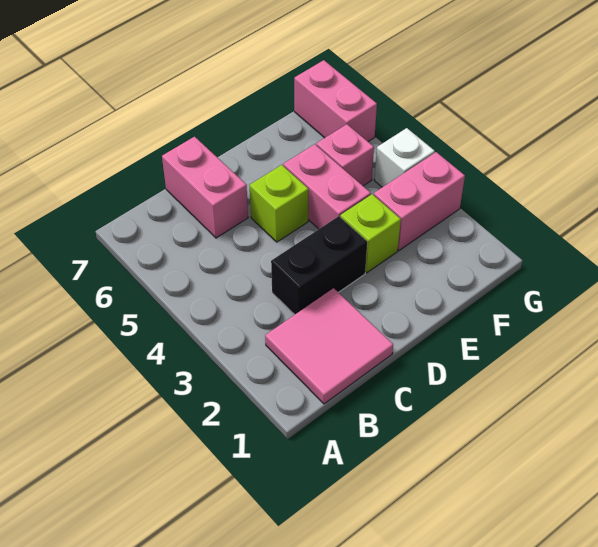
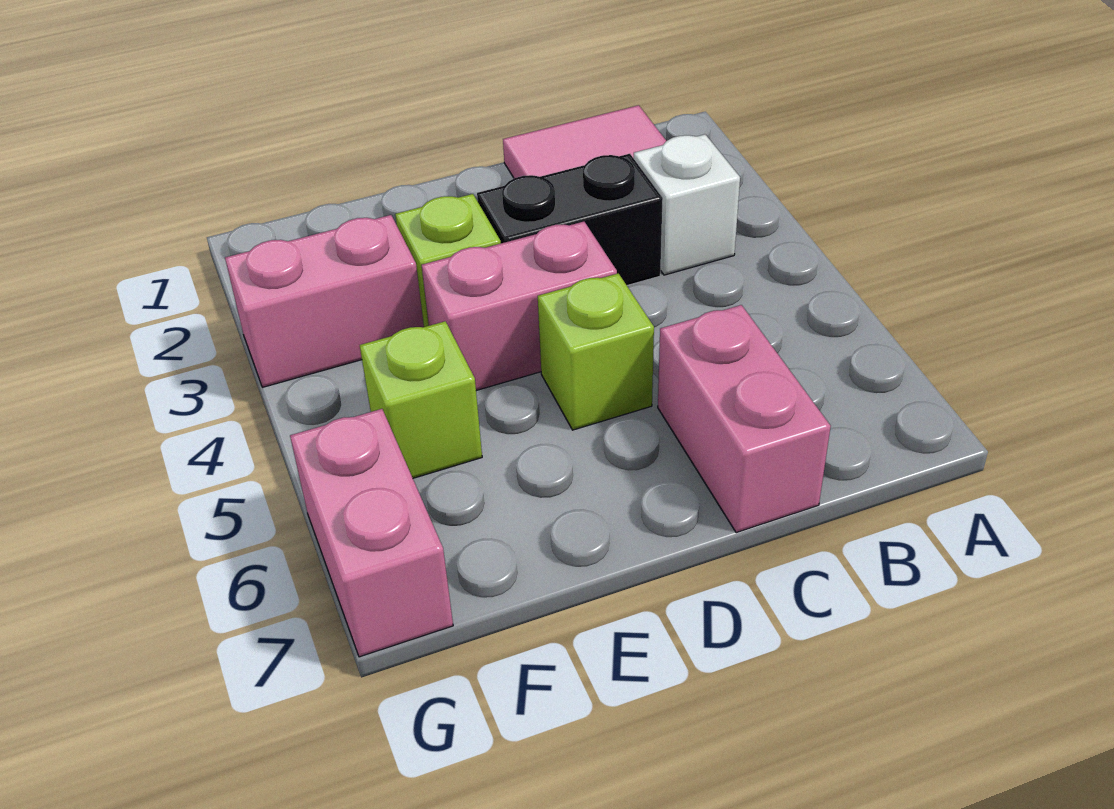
pink 1x2 brick [283,144,371,229] -> pink 1x2 brick turned to [422,222,617,391]
pink 1x1 brick [316,124,374,186] -> lime 1x1 brick [360,321,482,478]
white 1x1 brick [374,128,435,187] -> white 1x1 brick moved to [634,134,740,275]

